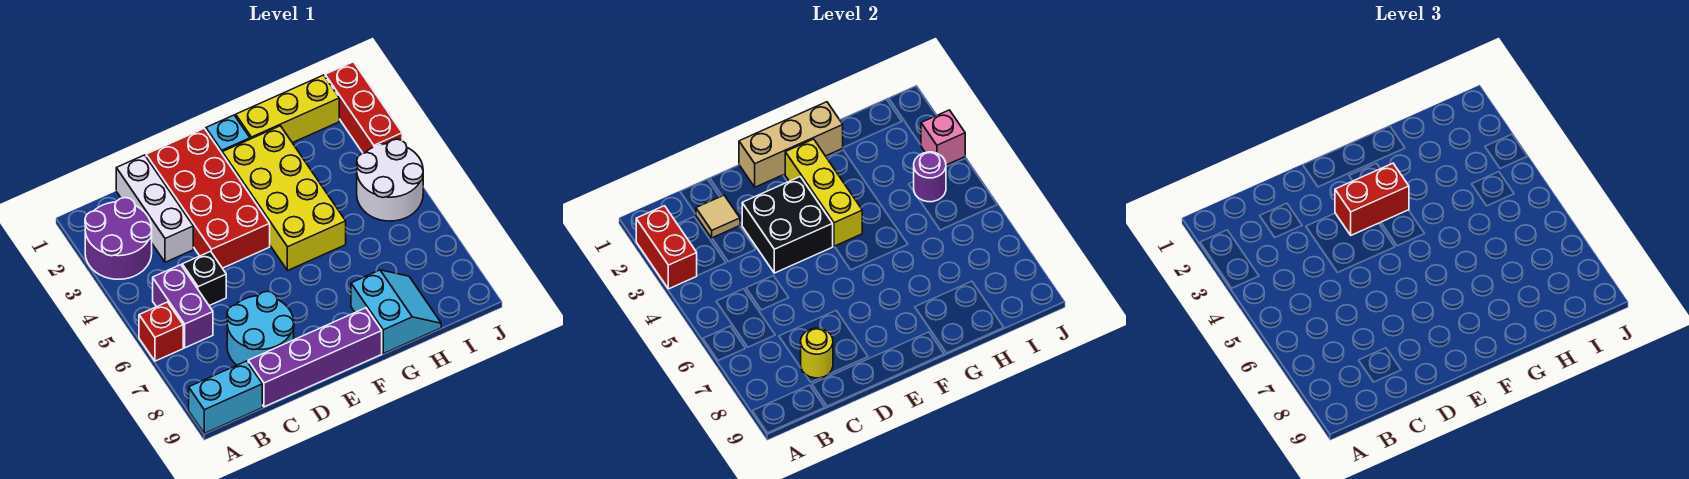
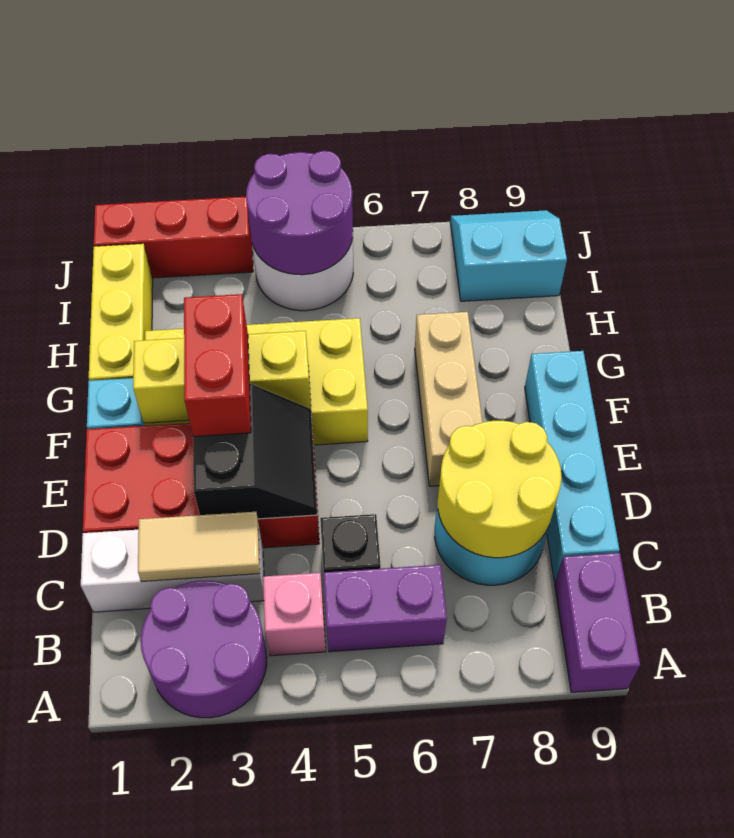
red 1x2 brick [636,206,697,289] -> none
red 1x1 brick [139,302,183,361] -> none
cyan 1x2 brick [189,361,262,433] -> purple 1x2 brick [555,553,640,692]
tan 1x1 tile [696,195,740,238] -> tan 1x2 tile [138,512,260,582]
yellow 1x1 round brick [801,328,833,378] -> yellow 2x2 round brick [438,421,562,558]
purple 1x4 brick [248,308,382,407] -> cyan 1x4 brick [525,351,619,581]
black 2x2 brick [742,177,833,273] -> black 2x2 slope [193,384,317,519]
tan 1x3 brick [739,102,843,187] -> tan 1x3 brick moved to [415,312,483,486]
cyan 2x2 slope [351,270,441,354] -> cyan 2x2 slope moved to [450,210,567,301]
purple 1x1 round brick [914,152,946,202] -> purple 2x2 round brick [246,151,353,275]
pink 1x1 brick [921,110,965,165] -> pink 1x1 brick moved to [263,573,326,656]

